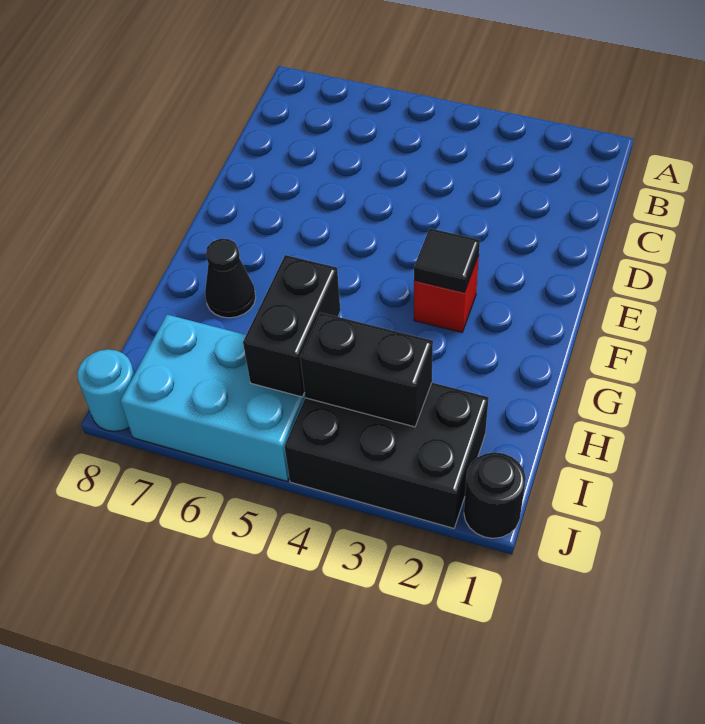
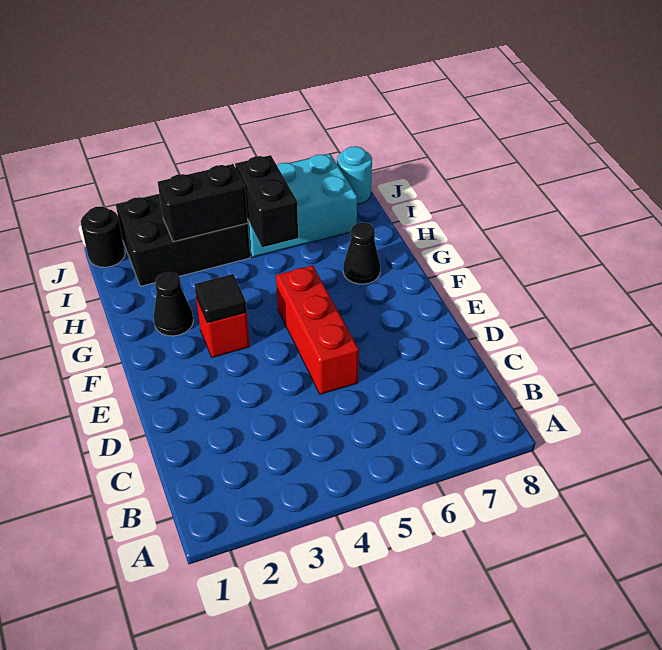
none -> red 1x3 brick [276,265,359,394]
none -> black 1x1 cone [154,272,193,336]

